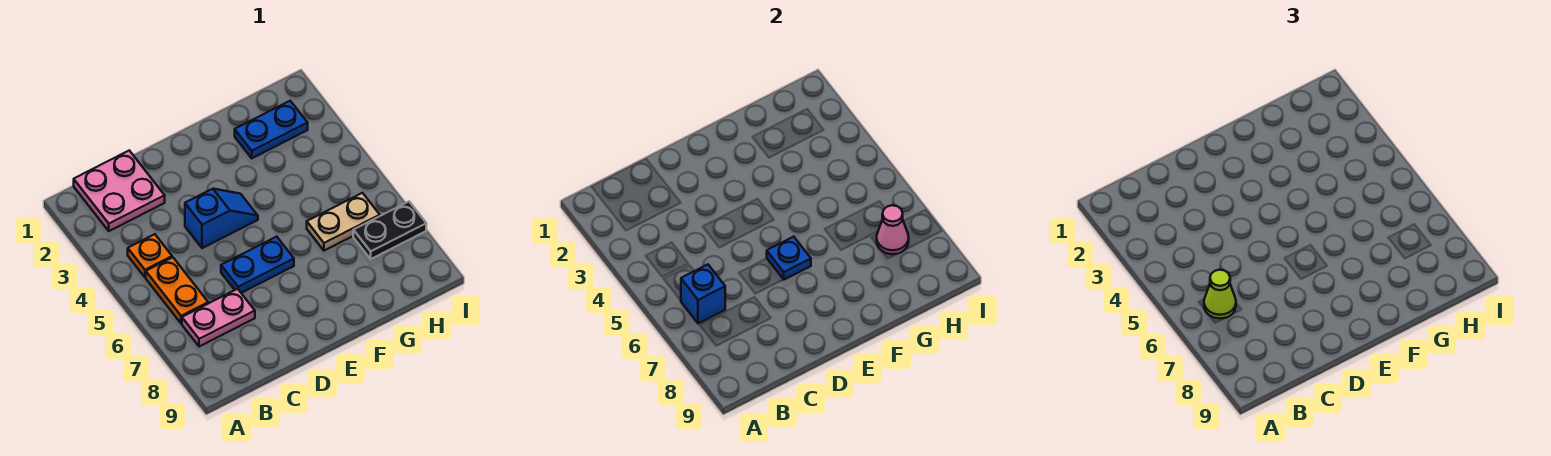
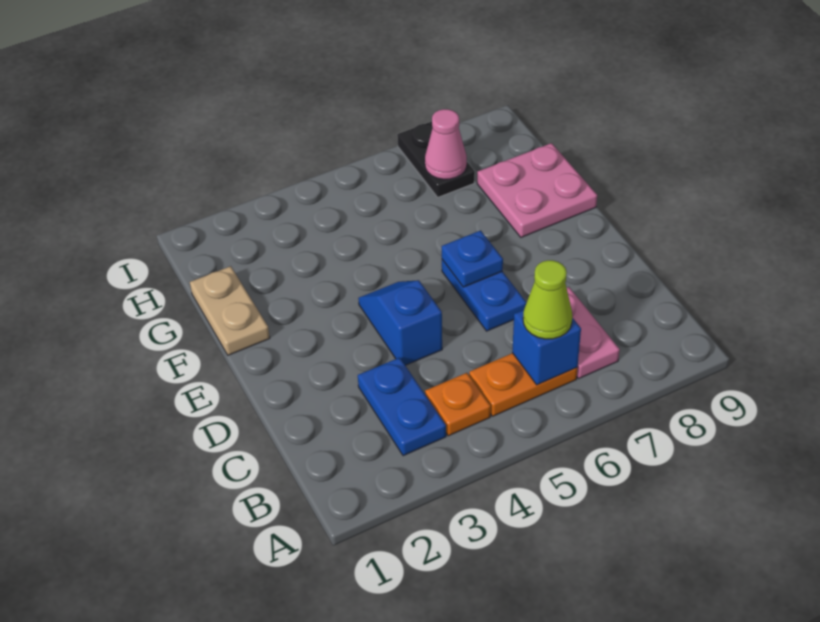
pink 2x2 plate [74,151,165,231] -> pink 2x2 plate moved to [477,143,597,237]
blue 1x2 plate [235,101,308,158] -> blue 1x2 plate moved to [358,358,446,456]
tan 1x2 plate [307,193,380,251] -> tan 1x2 plate moved to [190,266,270,355]

